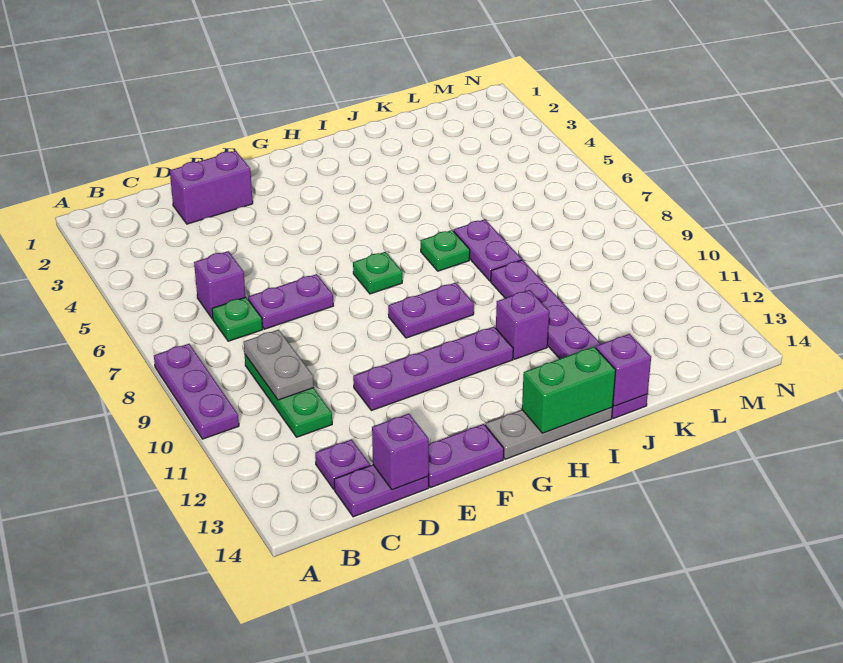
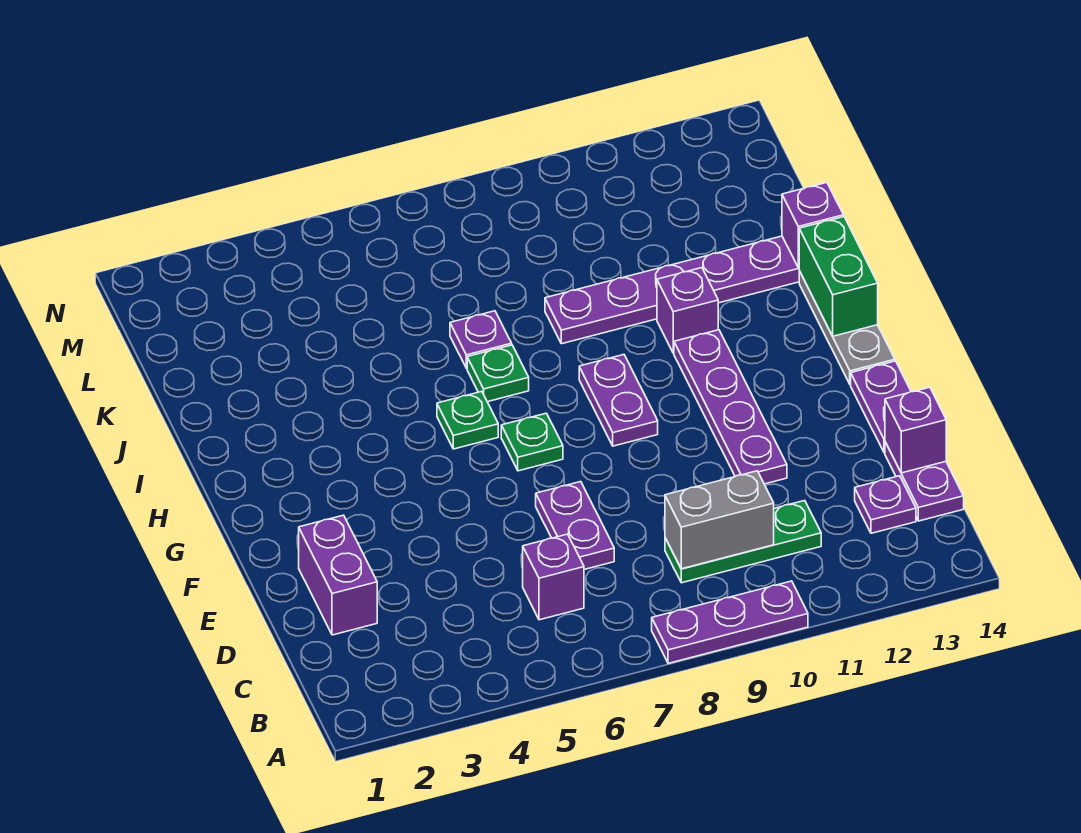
green 1x1 plate [212,297,263,341] -> green 1x1 plate moved to [437,392,498,449]
grey 1x2 plate [244,330,314,400] -> grey 1x2 brick [665,471,774,569]
purple 1x2 plate [454,219,522,281] -> purple 1x1 plate [450,311,512,368]

